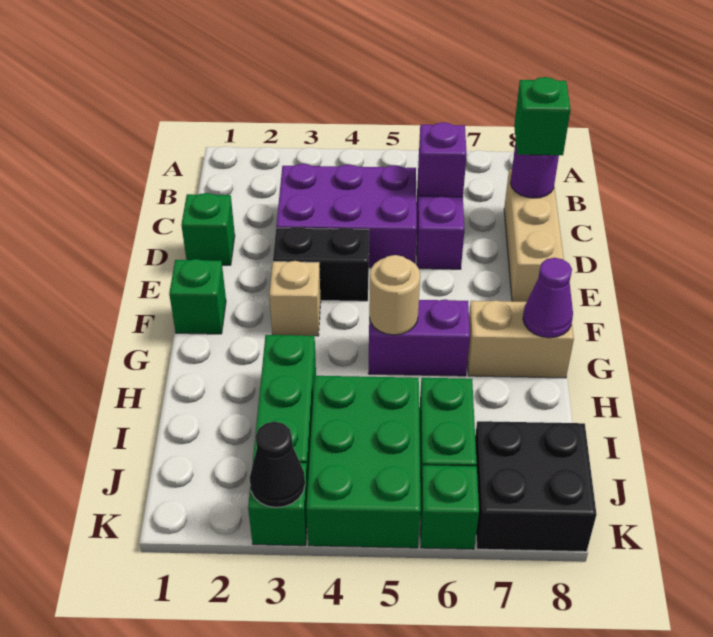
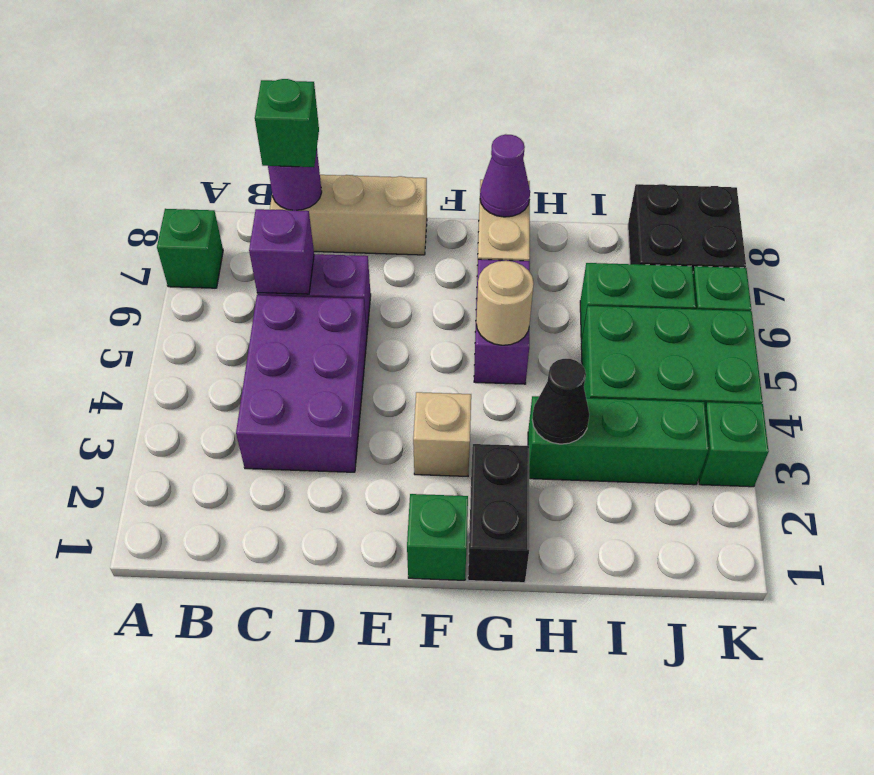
green 1x1 brick [181,193,235,265] -> green 1x1 brick moved to [157,209,223,288]
black 1x2 brick [273,227,369,301] -> black 1x2 brick moved to [468,444,529,583]
black 1x1 cone [250,422,305,508] -> black 1x1 cone moved to [532,359,589,444]

